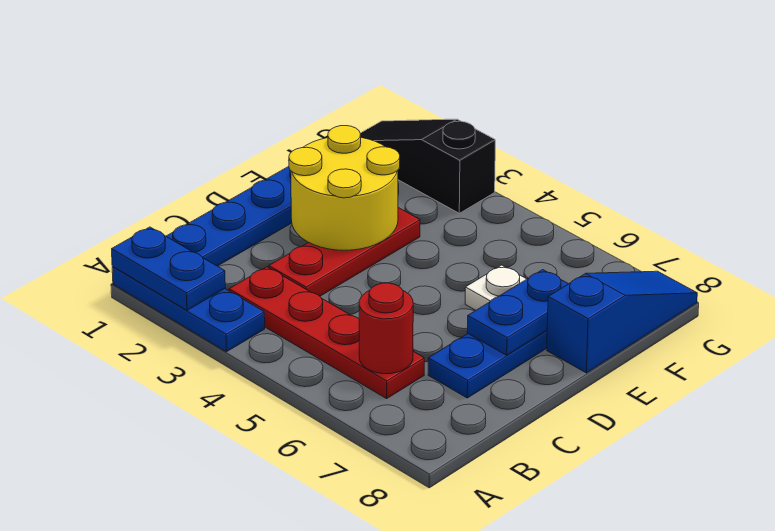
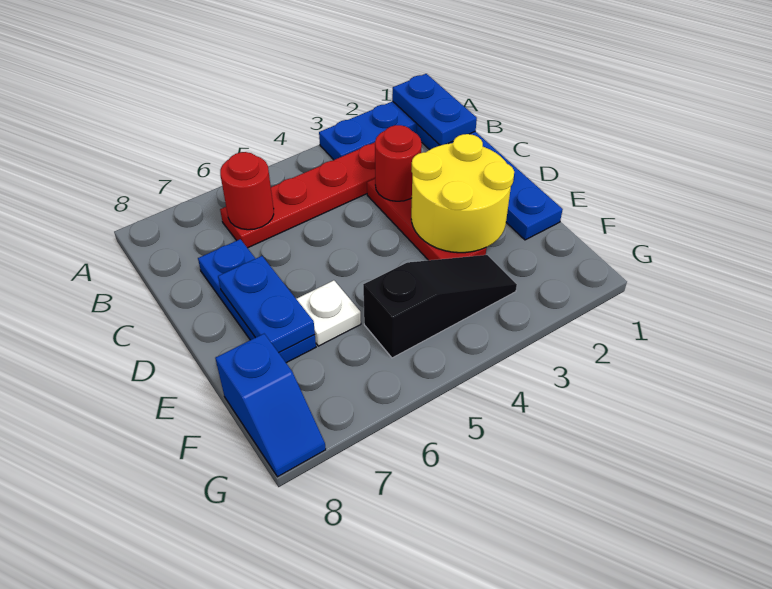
blue 1x2 plate [112,227,225,310] -> blue 1x2 plate turned to [392,74,477,145]
none -> red 1x1 round brick [375,125,422,201]
blue 1x3 slope [547,271,697,373] -> blue 1x2 slope [215,334,326,477]
black 1x3 slope [360,119,495,213] -> black 1x3 slope moved to [363,255,517,358]

